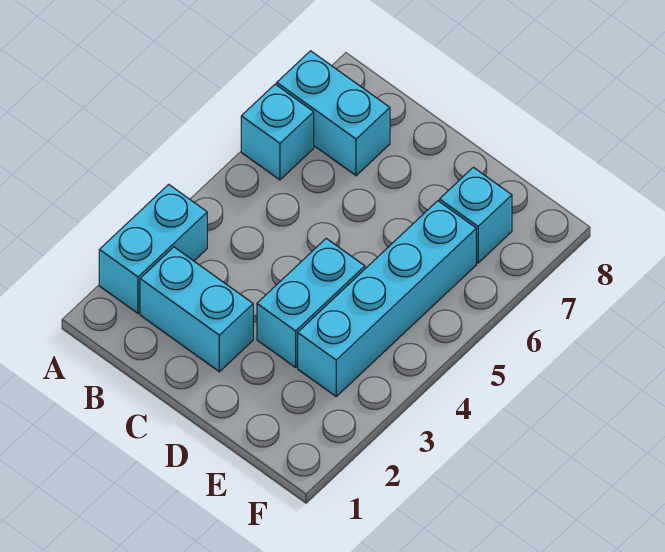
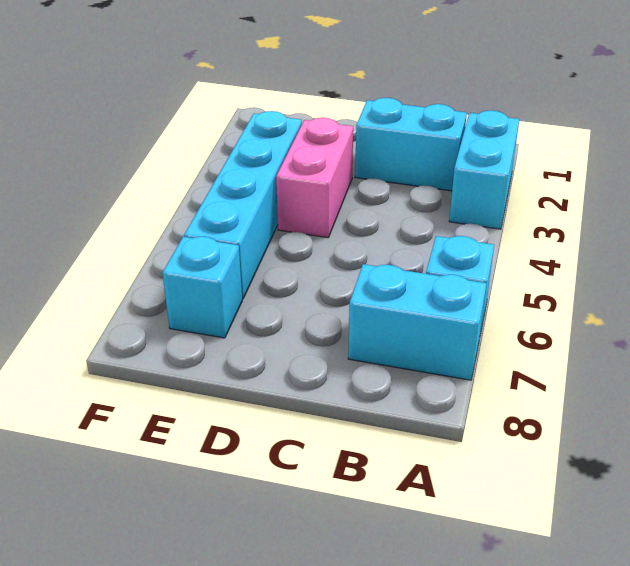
cyan 1x2 brick [257,238,365,367] -> pink 1x2 brick [276,118,353,238]

